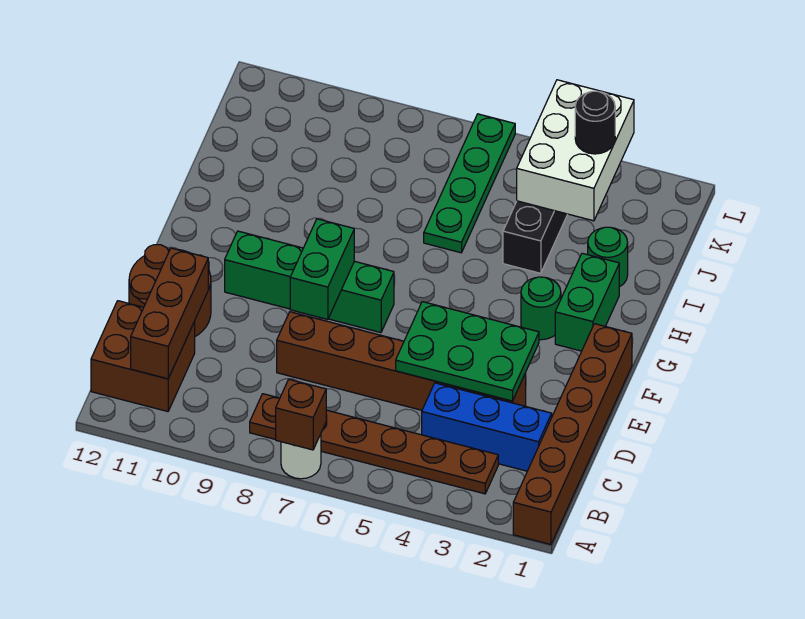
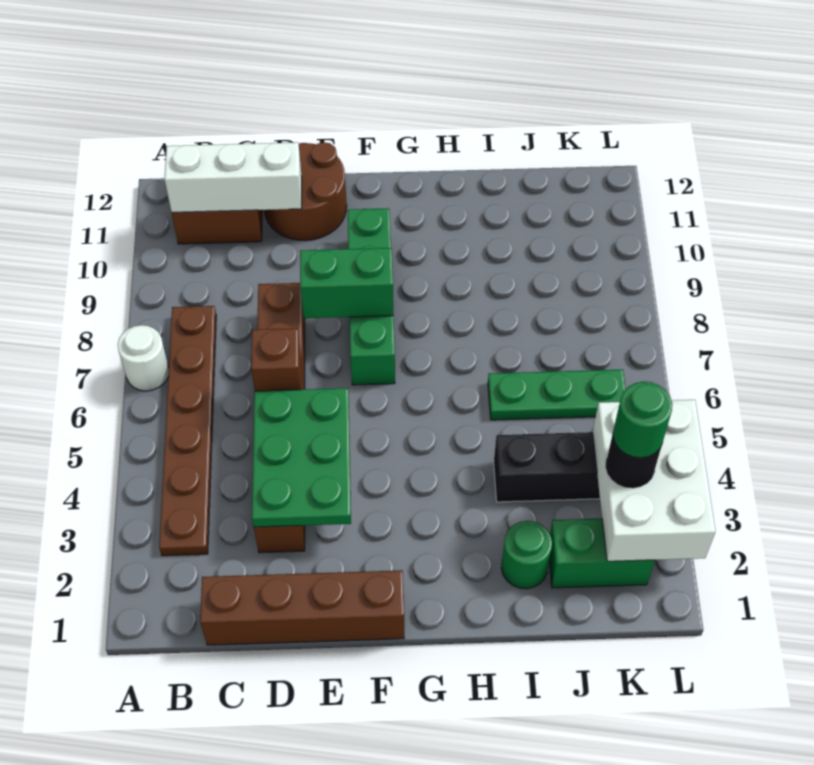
brown 1x6 brick [513,324,632,544] -> brown 1x4 brick [200,570,404,645]
brown 1x1 brick [276,379,326,450] -> brown 1x1 brick moved to [251,328,301,391]
brown 1x3 brick [131,248,208,379] -> white 1x3 brick [165,142,302,212]
blue 1x3 brick [422,383,552,471] -> none
green 1x2 brick [555,253,619,351] -> green 1x2 brick moved to [549,518,655,588]
green 1x1 round brick [521,277,561,340] -> green 1x1 round brick moved to [613,382,672,458]
green 1x4 plate [424,114,515,253] -> green 1x3 plate [488,370,626,420]
white 2x3 brick [517,80,634,221] -> white 2x3 brick turned to [593,400,716,561]

